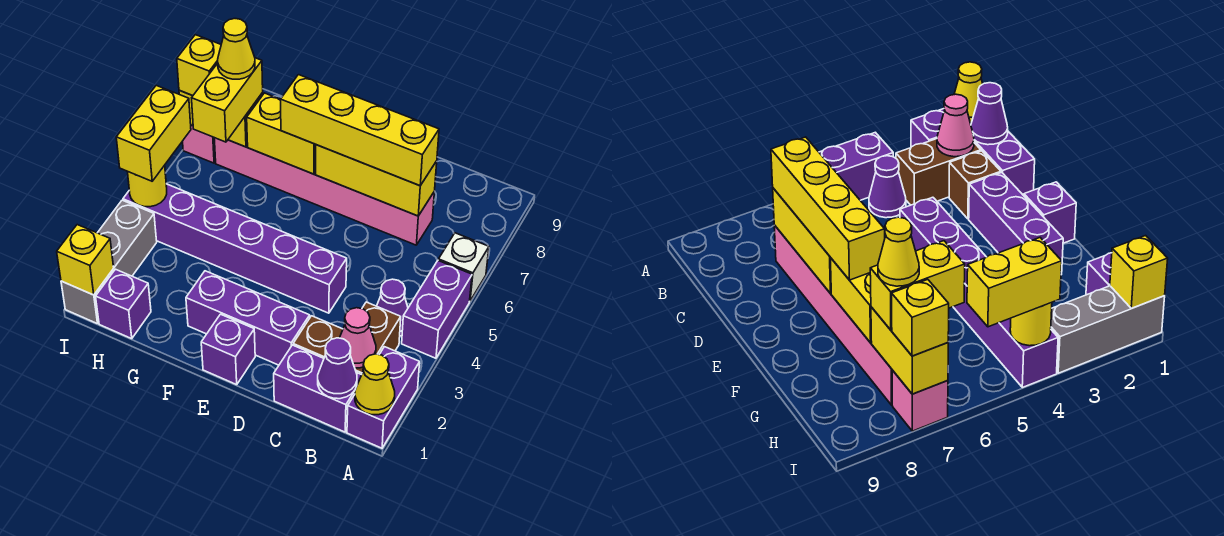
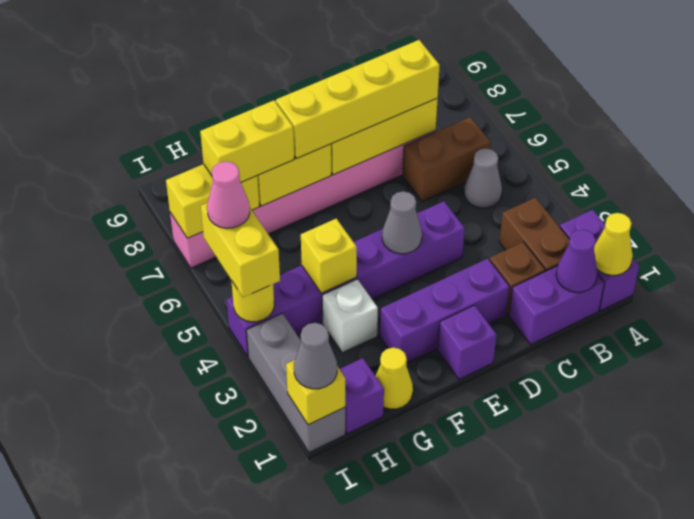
purple 1x2 brick [402,261,472,358] -> none
white 1x1 brick [438,233,489,301] -> white 1x1 brick moved to [322,279,378,353]
pink 1x1 cone [340,308,376,368] -> pink 1x1 cone moved to [207,161,250,228]
purple 1x1 cone [377,279,408,336] -> none
none -> grey 1x1 cone [464,148,502,208]
none -> brown 1x2 brick [403,117,491,202]
none -> grey 1x1 cone [382,191,422,254]
yellow 1x2 brick [192,58,263,142] -> yellow 1x2 brick turned to [200,100,294,182]
yellow 1x1 cone [218,19,255,79] -> yellow 1x1 cone moved to [376,348,413,409]
none -> grey 1x1 cone [294,323,337,389]
yellow 1x1 brick [177,35,221,96] -> yellow 1x1 brick moved to [301,218,357,293]

